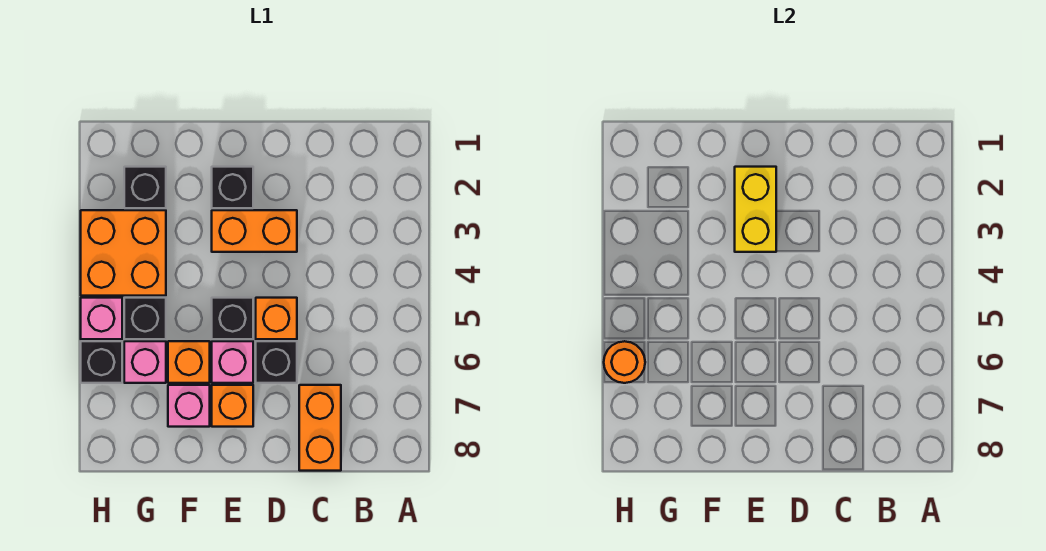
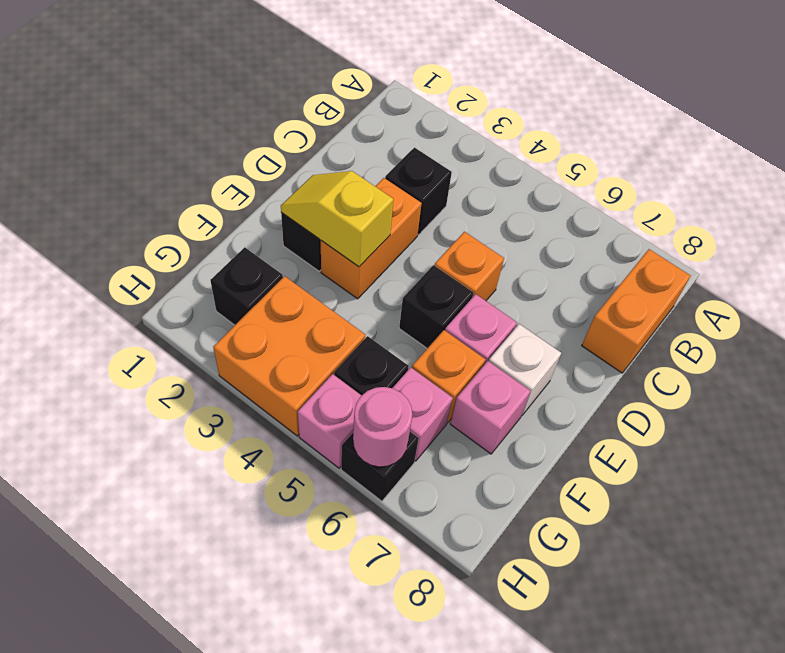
orange 1x2 brick [299,385,341,471] -> orange 1x2 brick turned to [582,249,691,373]
black 1x1 brick [256,341,297,383] -> black 1x1 brick moved to [385,148,452,235]
yellow 1x2 brick [735,167,776,252] -> yellow 1x2 slope [281,171,393,267]
orange 1x1 brick [212,385,253,427] -> white 1x1 brick [489,324,561,416]
orange 1x1 round brick [604,341,645,383] -> pink 1x1 round brick [353,387,412,467]

